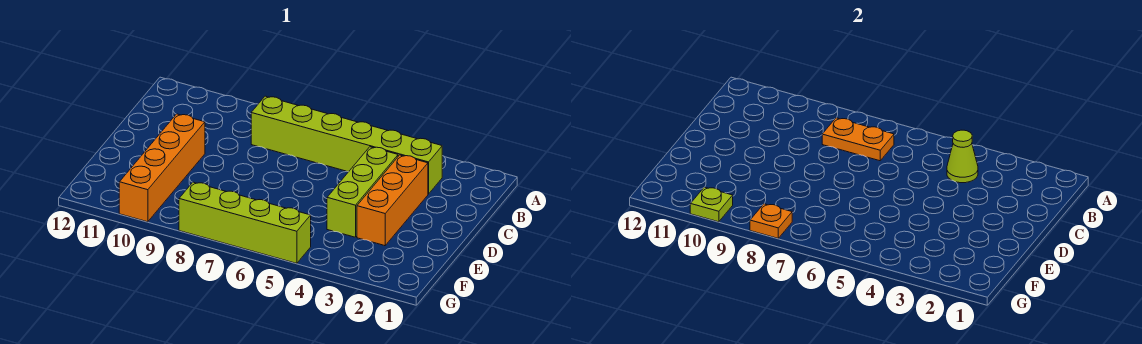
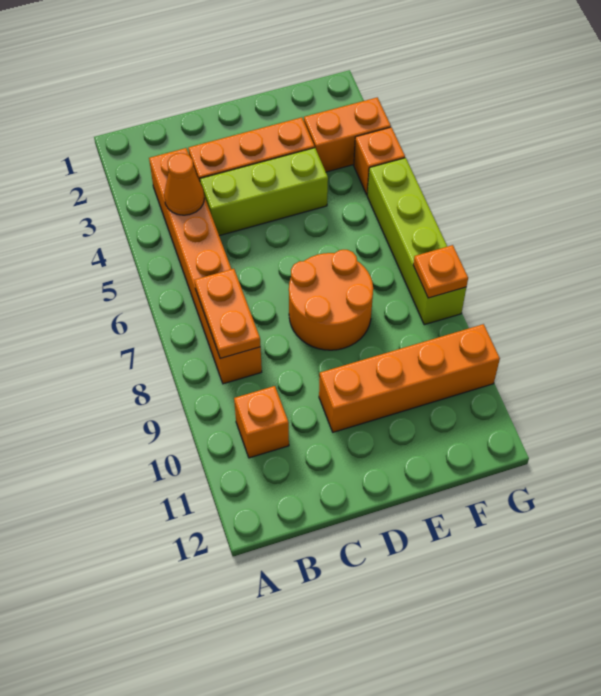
lime 1x6 brick [251,96,442,194] -> orange 1x6 brick [149,148,262,384]
lime 1x1 cone [947,130,978,183] -> orange 1x1 cone [164,153,204,215]
none -> orange 1x1 brick [234,386,289,458]
none -> orange 2x2 round brick [289,250,373,350]
none -> orange 1x2 brick [304,97,391,172]
none -> orange 1x1 brick [354,127,405,195]
lime 1x1 plate [690,187,733,222] -> none

